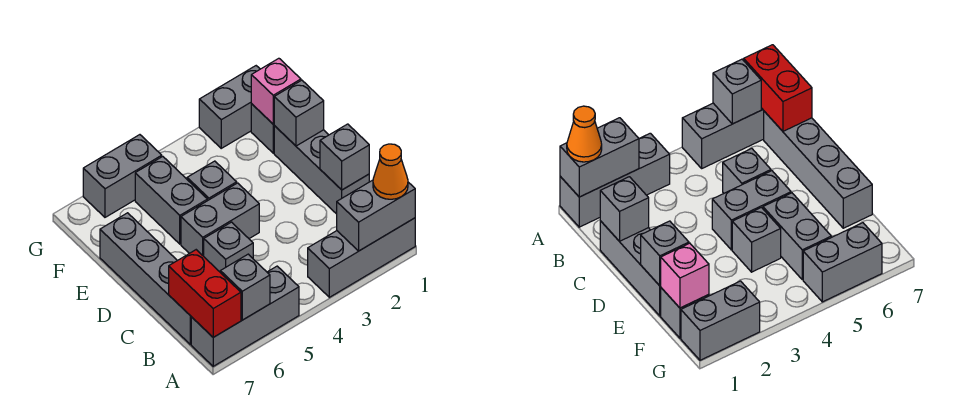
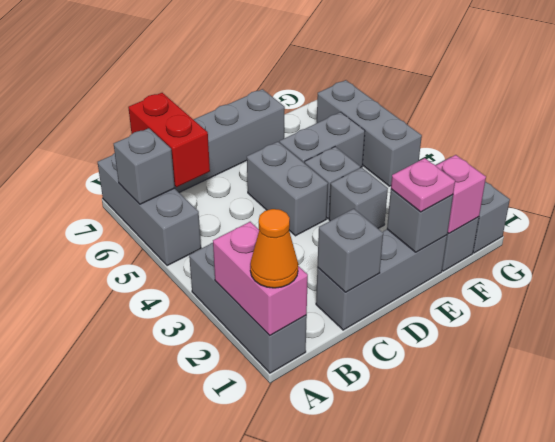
grey 1x2 brick [337,180,415,251] -> pink 1x2 brick [213,222,308,335]
red 1x2 brick [169,250,241,337] -> red 1x2 brick turned to [128,93,210,187]
grey 1x1 brick [204,222,253,272] -> grey 1x1 brick moved to [329,167,388,228]
none -> pink 1x1 plate [391,158,455,212]
grey 1x2 brick [83,135,162,217] -> grey 1x3 brick [317,80,422,186]

